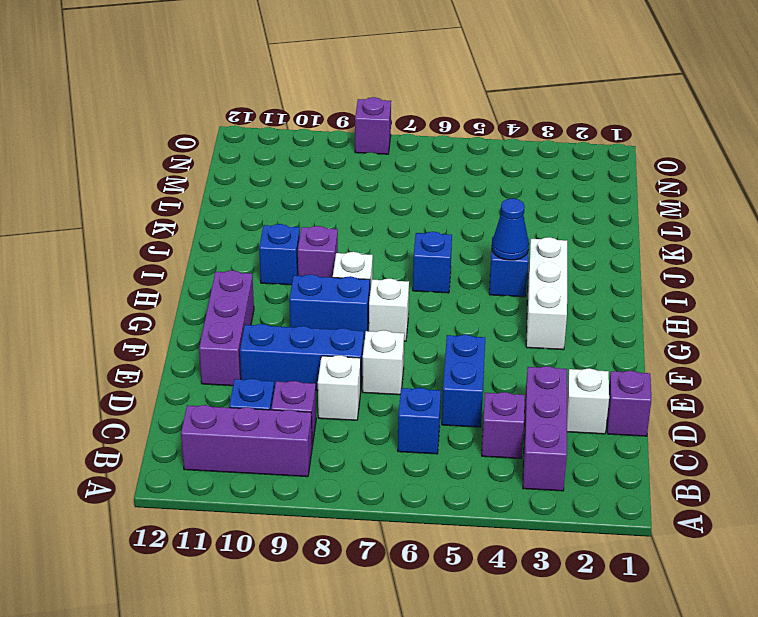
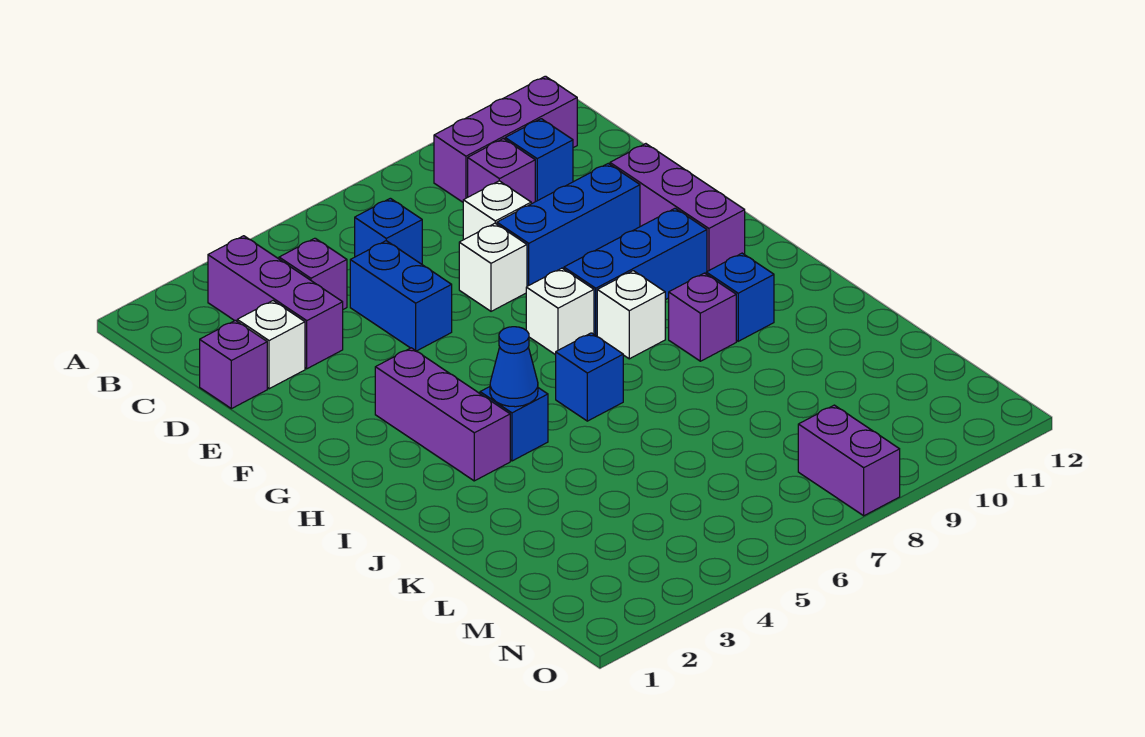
white 1x3 brick [526,237,567,350] -> purple 1x3 brick [375,348,510,481]
blue 1x2 brick [289,274,370,339] -> blue 1x3 brick [564,208,707,336]
purple 1x1 brick [355,97,391,154] -> purple 1x2 brick [798,405,900,516]

